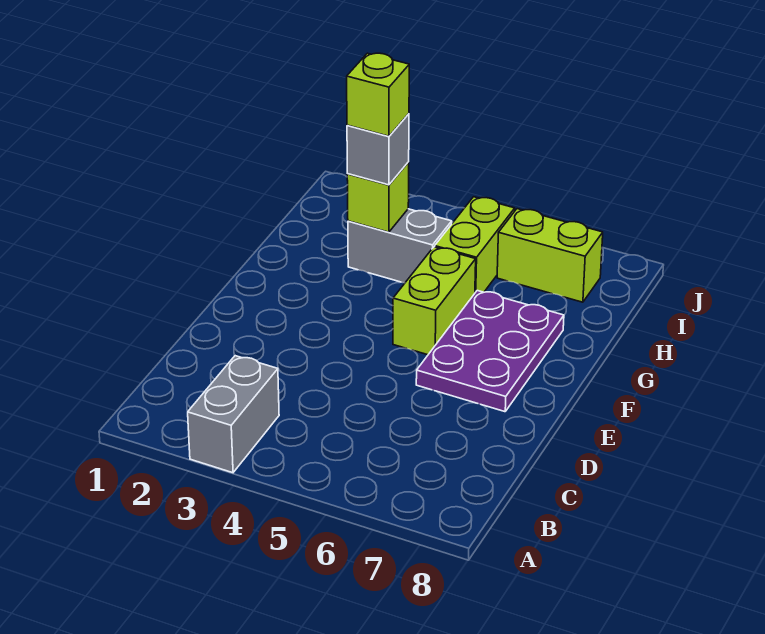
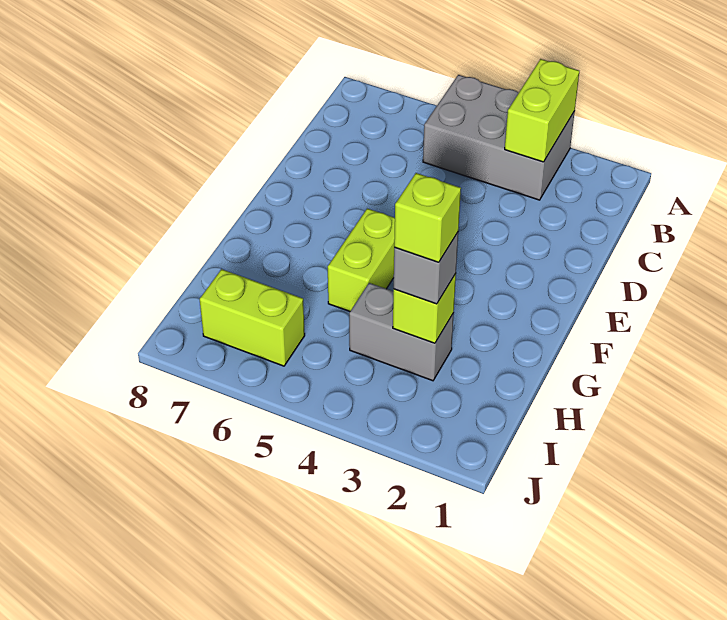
grey 1x2 brick [188,356,279,473] -> grey 2x3 brick [423,75,575,200]
purple 2x3 plate [416,291,564,412] -> none
lime 1x2 brick [435,197,515,292] -> lime 1x2 brick moved to [505,59,579,162]

